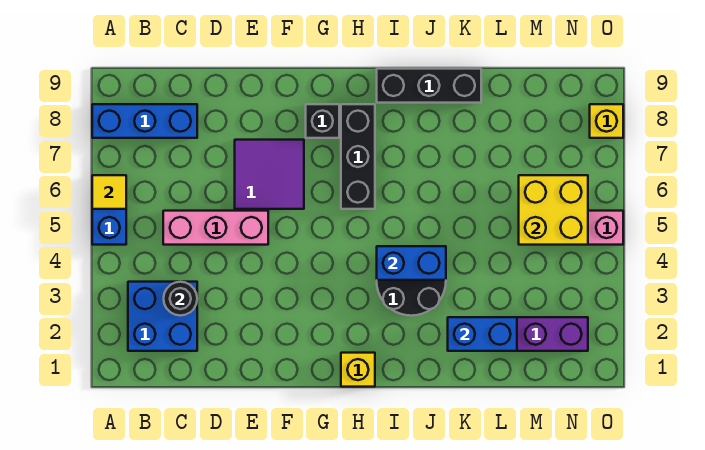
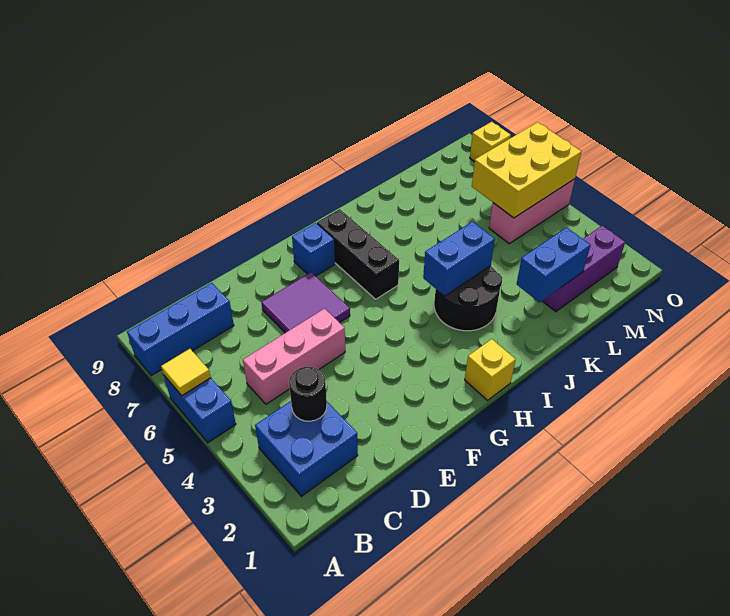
black 1x1 brick [306,104,339,138] -> blue 1x1 brick [292,223,335,276]
black 1x3 brick [377,69,481,103] -> none
yellow 2x2 brick [519,175,588,245] -> yellow 2x3 brick [472,122,581,218]

